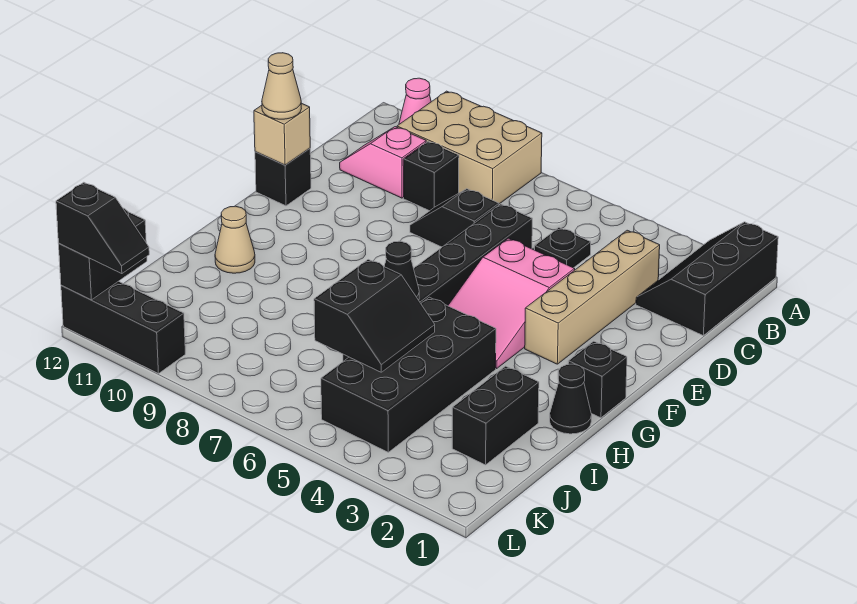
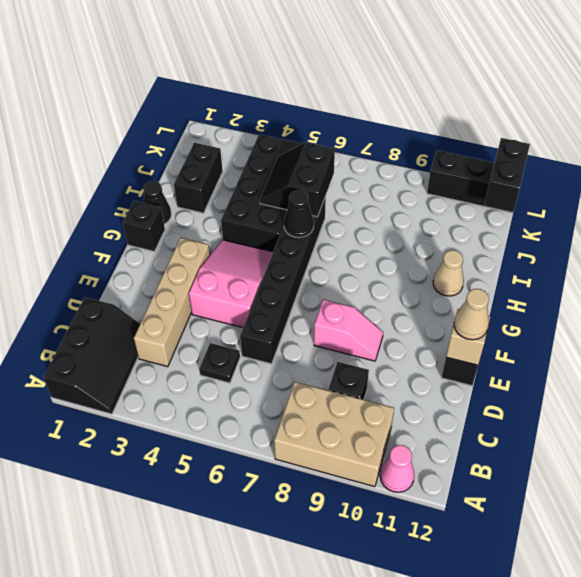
pink 1x2 slope [340,127,426,198] -> pink 1x2 slope moved to [314,300,383,361]
black 1x2 slope [410,189,499,247] -> none
black 1x2 slope [56,182,149,274] -> none

